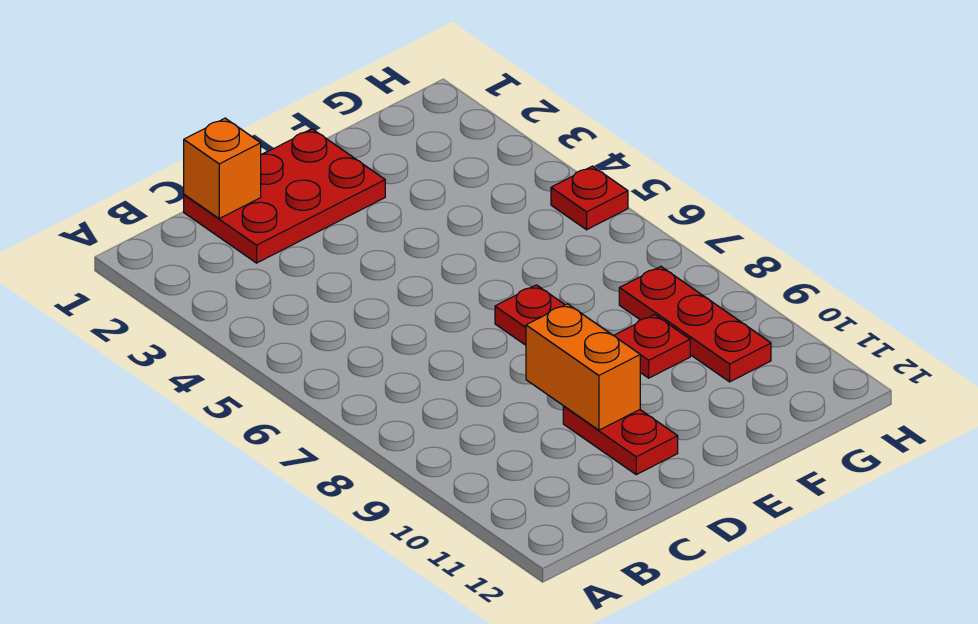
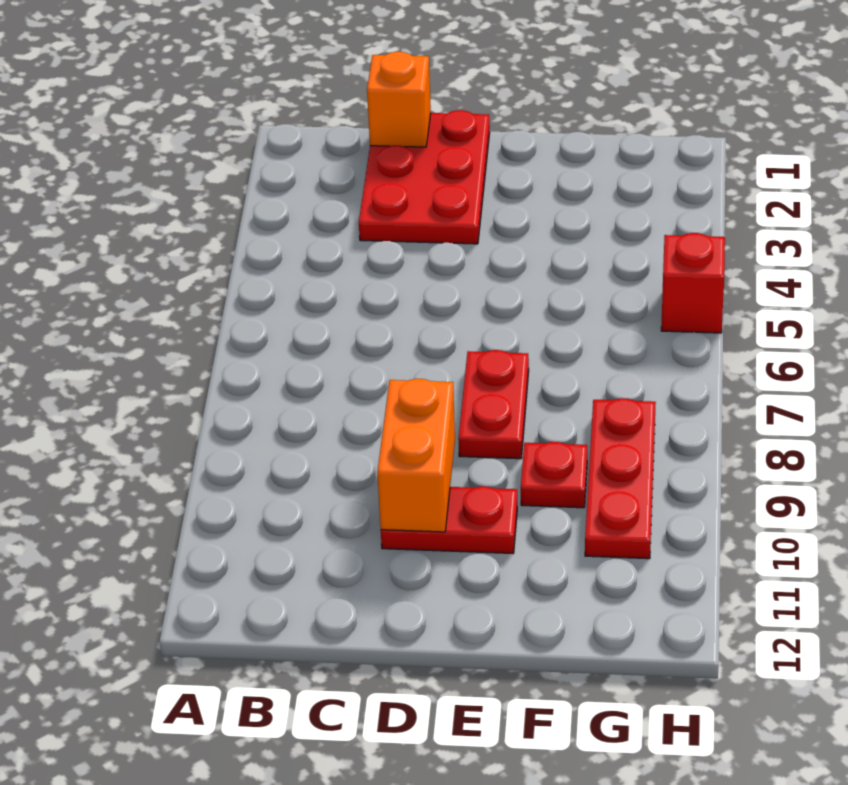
red 2x3 plate [184,129,385,263] -> red 2x3 plate turned to [359,110,490,244]
red 1x2 plate [563,406,678,475] -> red 1x2 plate turned to [381,486,517,554]
red 1x1 plate [551,166,628,230] -> red 1x1 brick [661,233,725,333]

